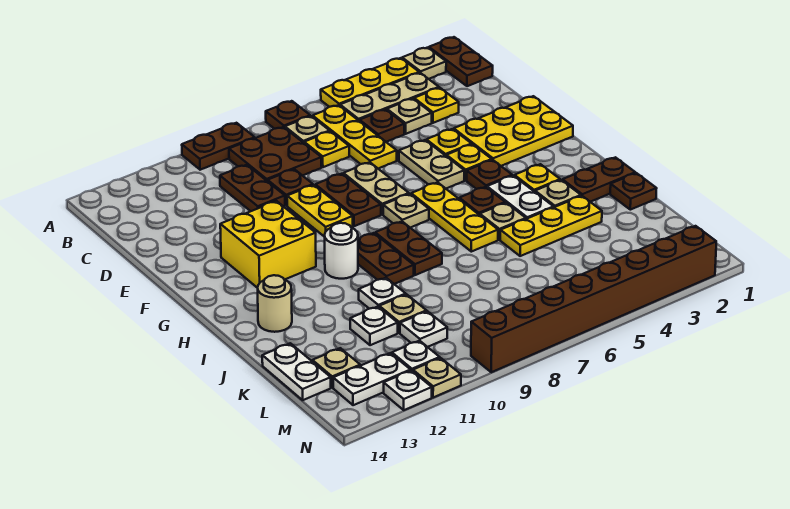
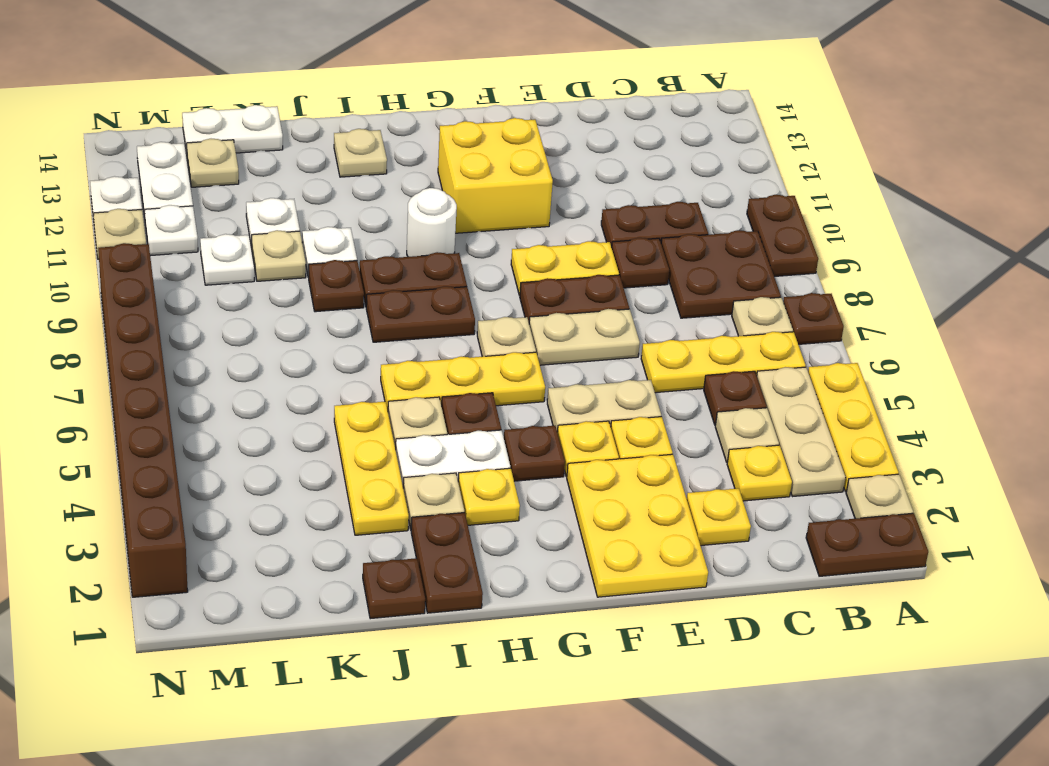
yellow 1x1 plate [304,131,349,167] -> yellow 1x1 plate moved to [687,488,751,546]
tan 1x1 round brick [258,275,292,332] -> tan 1x1 plate [334,129,387,177]
none -> brown 1x1 plate [308,260,364,312]

